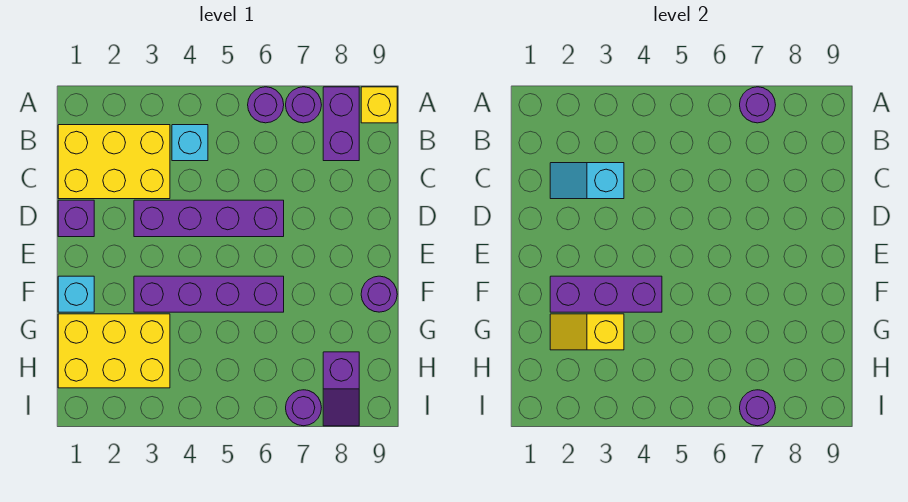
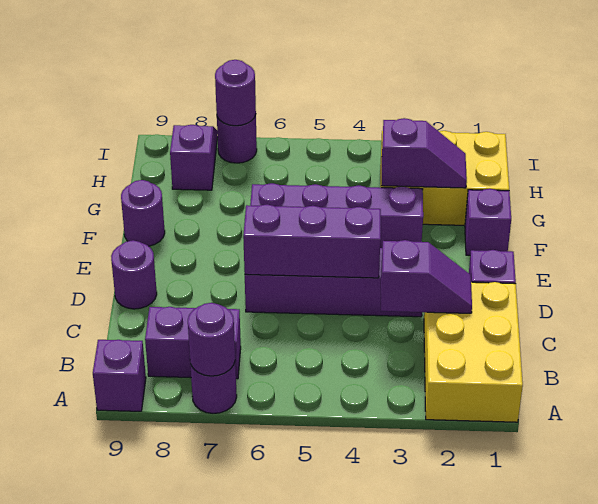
purple 1x1 round brick [248,87,284,123] -> purple 1x1 round brick moved to [111,240,157,309]
purple 1x2 brick [323,87,359,161] -> purple 1x2 brick turned to [145,307,241,379]
yellow 1x1 brick [361,87,397,123] -> purple 1x1 brick [93,340,146,411]
yellow 2x3 brick [58,125,170,199] -> yellow 2x3 brick turned to [424,282,523,422]
cyan 1x1 brick [172,125,208,161] -> none
cyan 1x2 slope [550,163,624,199] -> purple 1x2 slope [381,240,472,313]
cyan 1x1 brick [58,276,94,312] -> purple 1x1 brick [465,189,511,255]
purple 1x3 brick [550,276,662,312] -> purple 1x3 brick moved to [243,204,381,278]
yellow 1x2 slope [550,314,624,350] -> purple 1x2 slope [382,118,467,188]

